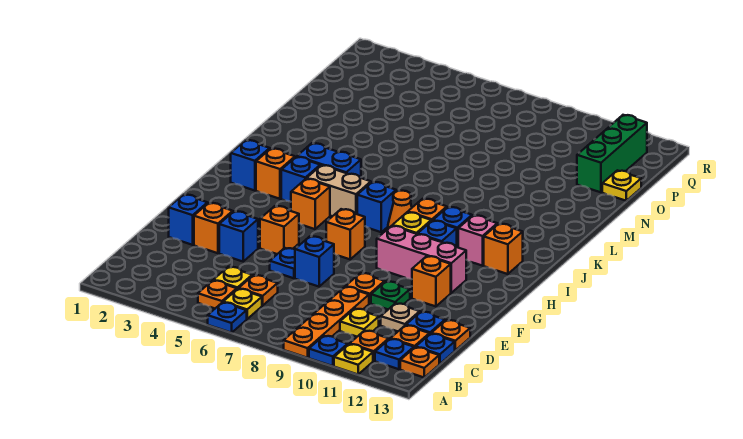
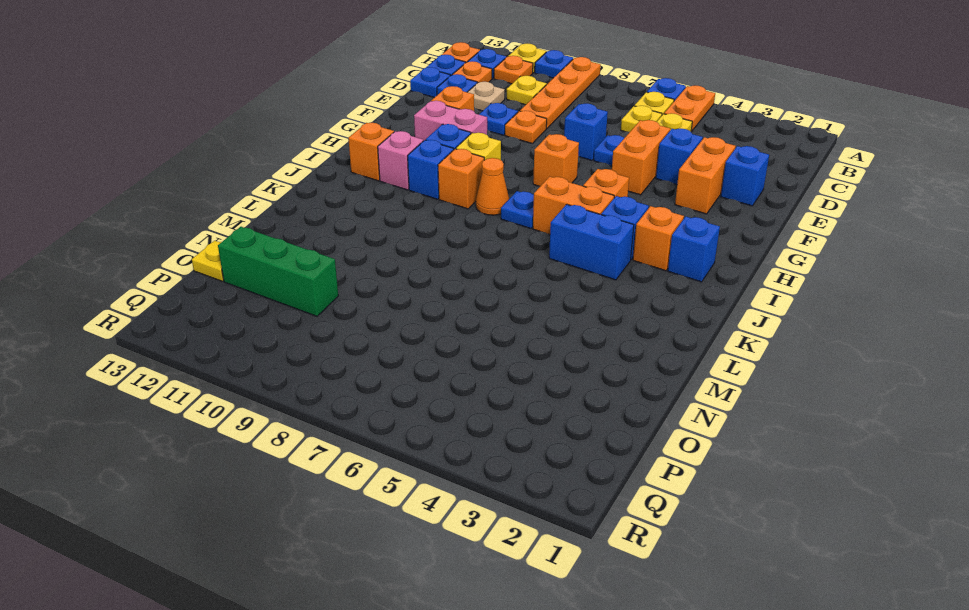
orange 1x1 plate [198,280,237,308] -> orange 1x2 plate [664,85,715,131]
orange 1x1 plate [239,275,278,305] -> yellow 1x1 plate [621,106,662,132]
orange 1x1 plate [431,320,470,350] -> blue 1x1 plate [410,67,450,98]
orange 1x1 brick [194,203,233,253] -> orange 1x2 brick [675,137,736,214]
green 1x1 plate [371,281,410,309] -> blue 1x1 plate [479,103,518,135]
orange 1x1 brick [260,206,299,254] -> orange 1x2 brick [611,120,670,195]
pink 1x3 brick [377,226,466,293] -> pink 1x2 brick [414,101,487,141]
tan 1x2 brick [307,165,371,216] -> orange 1x2 brick [533,177,614,234]
blue 1x1 brick [357,182,396,232] -> blue 1x1 plate [501,191,534,229]
green 1x3 brick [577,115,647,192] -> green 1x3 brick turned to [218,227,338,316]

